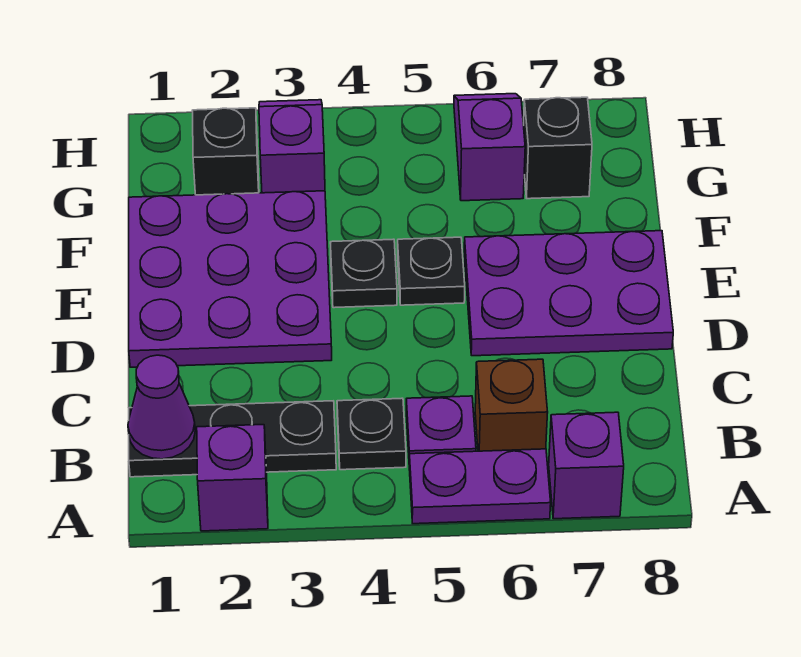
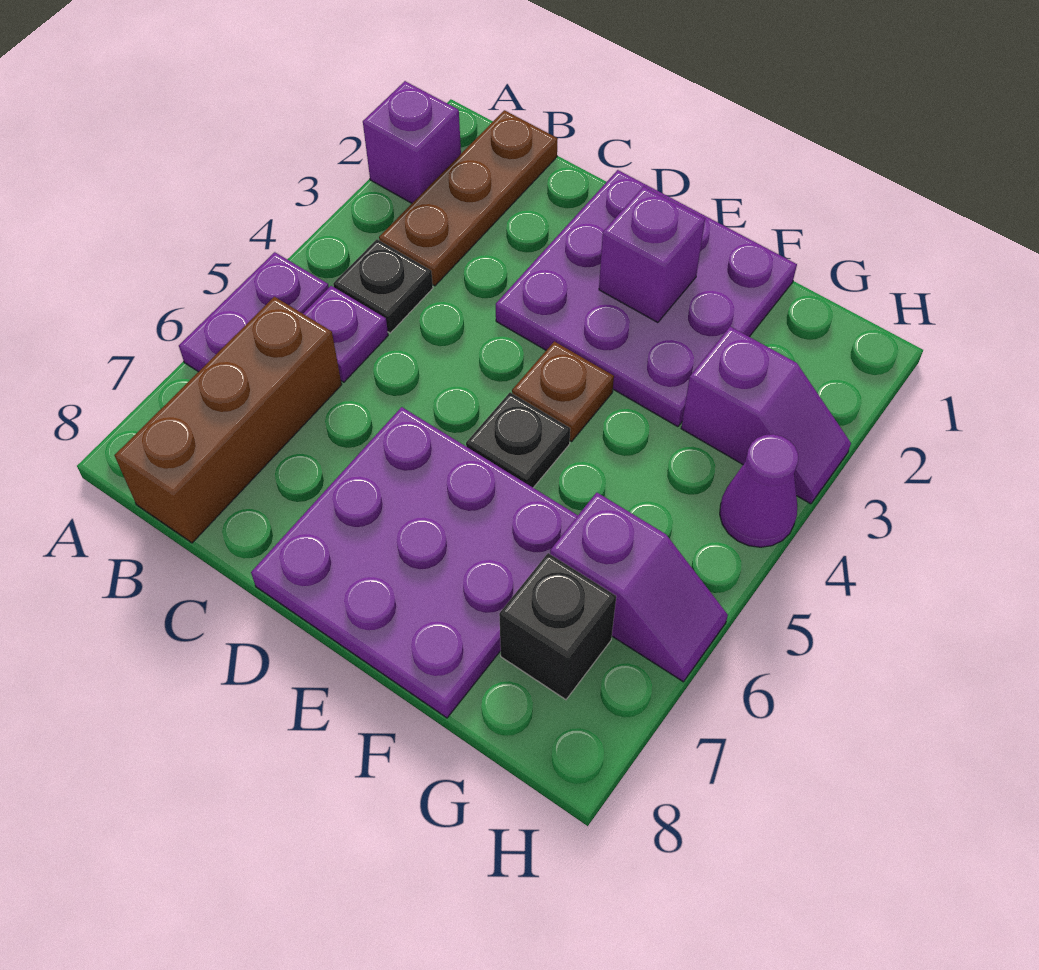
purple 1x1 brick [549,412,624,519] -> purple 1x1 brick moved to [599,187,705,322]
black 1x3 plate [129,401,336,477] -> brown 1x3 plate [379,110,558,286]
purple 1x1 cone [128,355,195,459] -> purple 1x1 cone moved to [720,434,798,547]
brown 1x1 brick [475,359,548,451] -> brown 1x3 brick [115,297,342,543]
purple 2x3 plate [464,231,673,356] -> purple 3x3 plate [251,407,578,718]
black 1x1 plate [330,239,397,308] -> brown 1x1 plate [512,341,614,441]
black 1x1 brick [192,108,259,195] -> none

